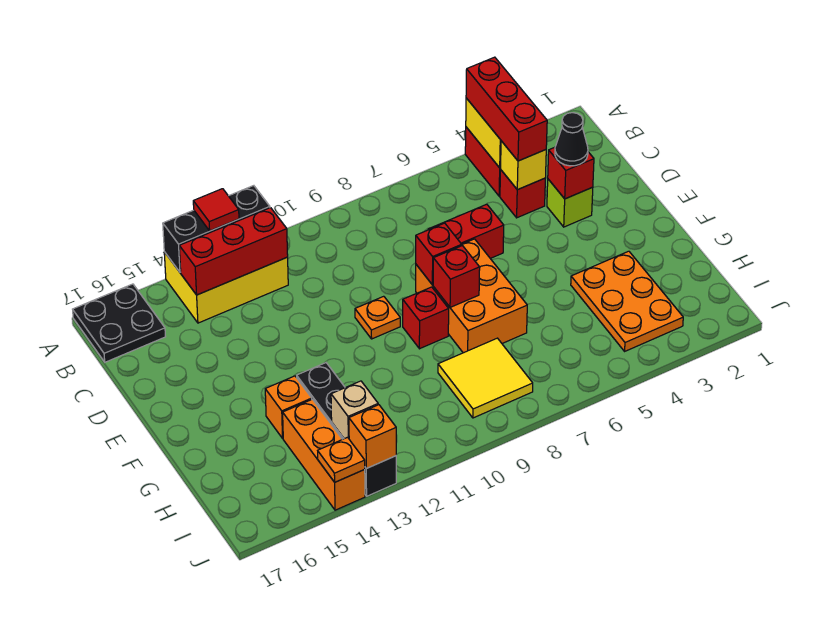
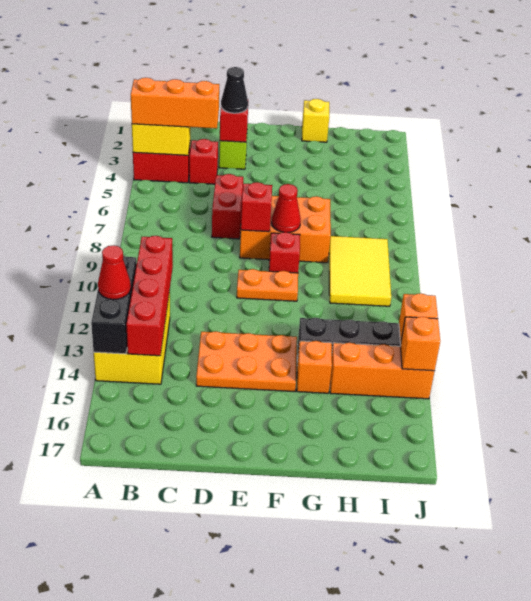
red 1x3 brick [466,57,547,161] -> orange 1x3 brick [131,78,219,129]
red 1x1 tile [193,189,239,231] -> red 1x1 cone [98,245,131,299]
black 2x2 plate [73,284,166,362] -> none
red 1x3 brick [179,208,288,295] -> red 1x4 brick [126,236,173,356]
yellow 1x1 brick [501,141,546,190] -> yellow 1x1 brick moved to [302,99,329,142]
orange 1x1 plate [355,296,400,339] -> orange 1x2 plate [237,269,298,301]
red 1x1 brick [433,246,480,307] -> red 1x1 cone [272,184,301,232]
orange 2x3 plate [571,251,683,351] -> orange 2x3 plate moved to [196,331,297,392]
yellow 2x2 tile [438,338,533,418] -> yellow 2x3 tile [329,236,391,306]
tan 1x1 brick [331,381,378,439] -> none
orange 1x1 plate [318,437,365,482] -> orange 1x1 brick [400,317,440,371]

